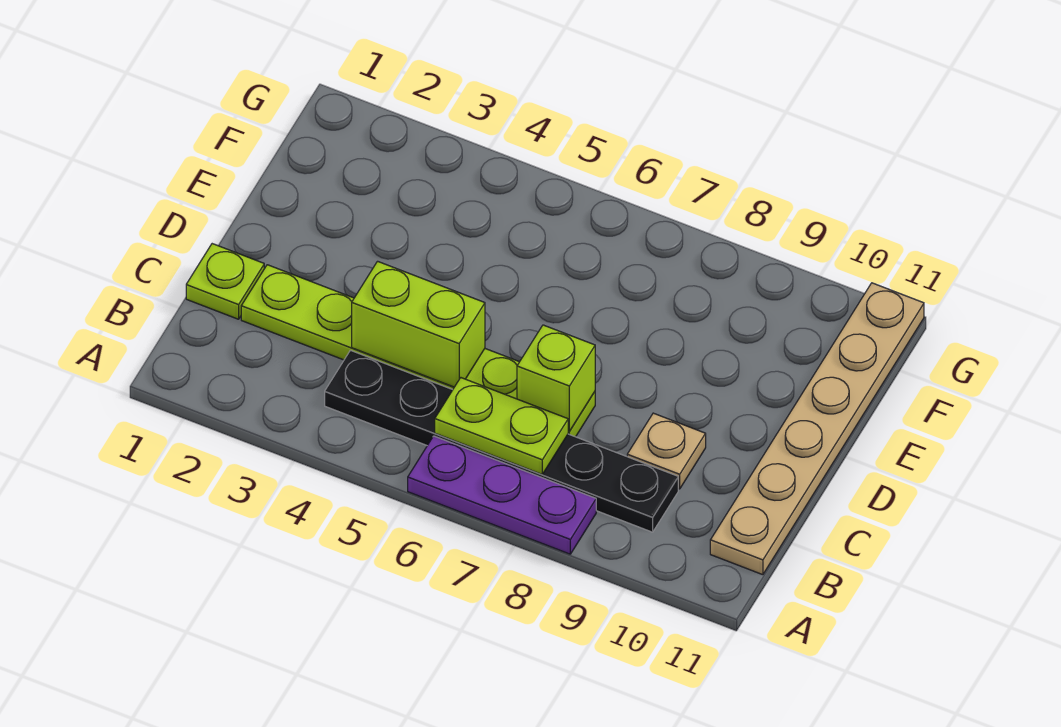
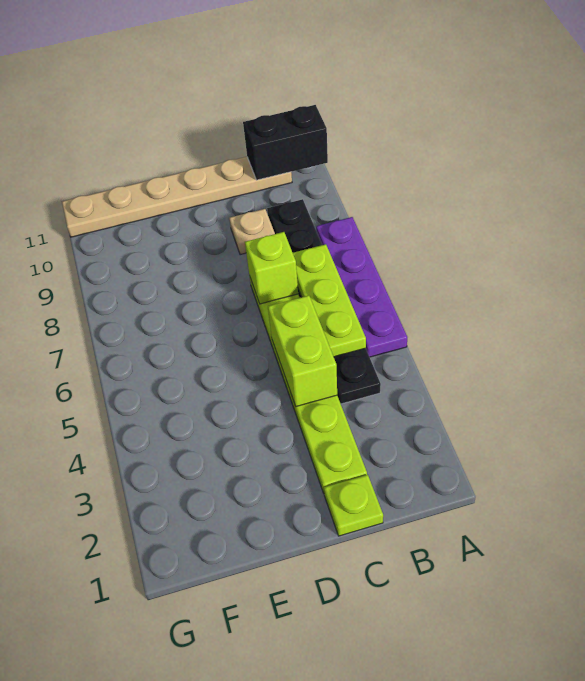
purple 1x3 plate [408,436,596,554] -> purple 1x4 plate [316,217,407,357]
none -> black 1x2 brick [243,105,328,180]
lime 1x2 plate [435,378,568,475] -> lime 1x3 plate [293,244,366,357]

